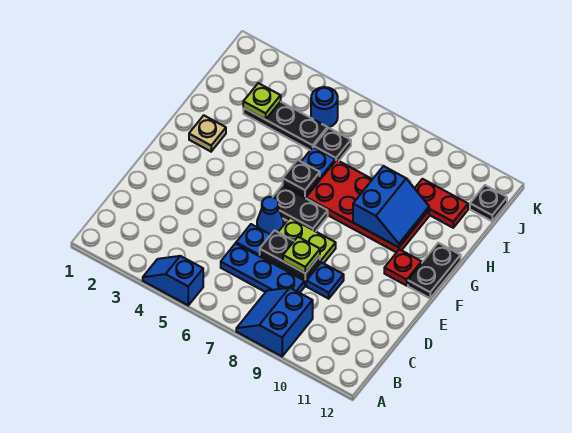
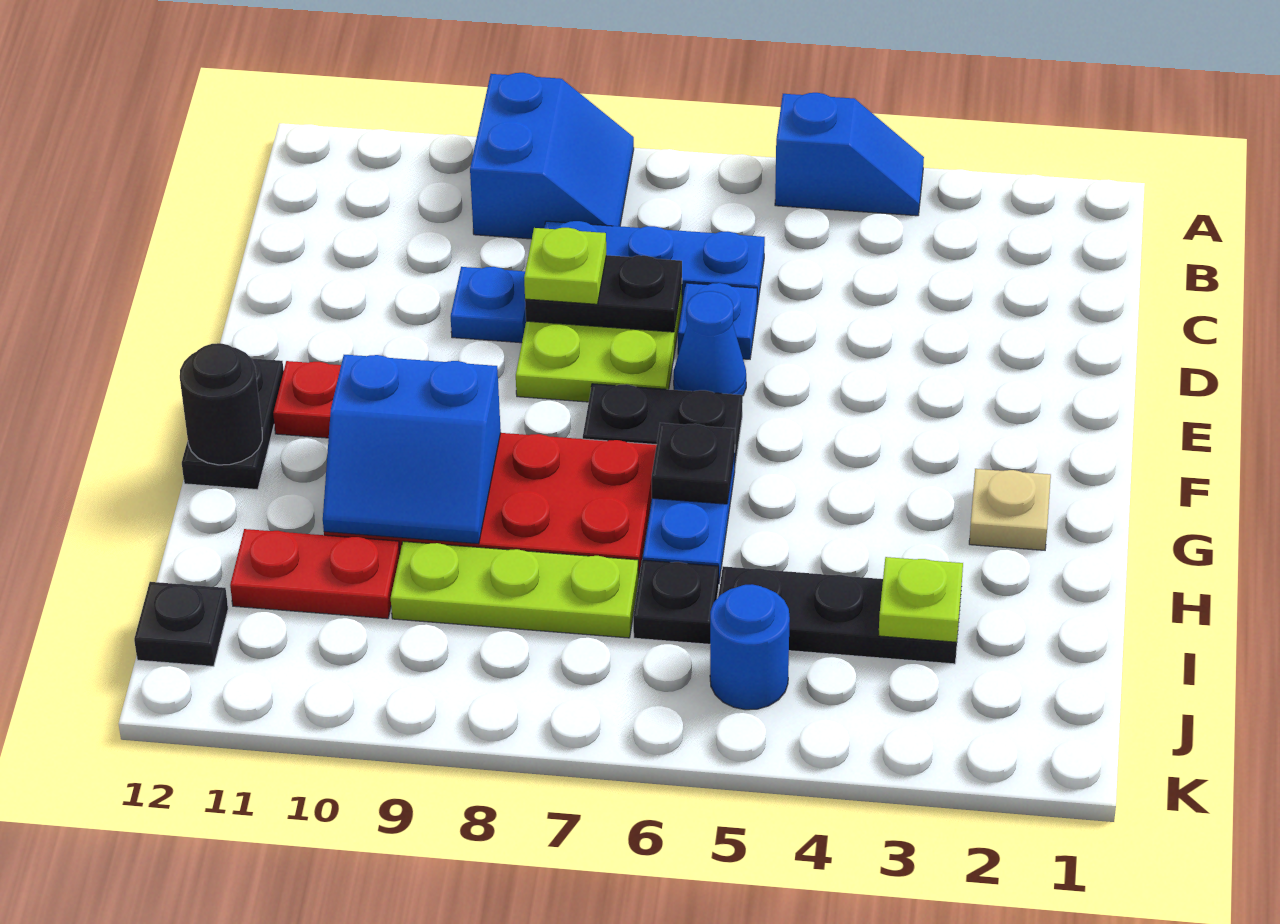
blue 2x2 slope [353,166,429,247] -> blue 2x2 slope turned to [323,355,501,544]
none -> black 1x1 round brick [180,343,262,465]
none -> lime 1x3 plate [391,541,639,638]

